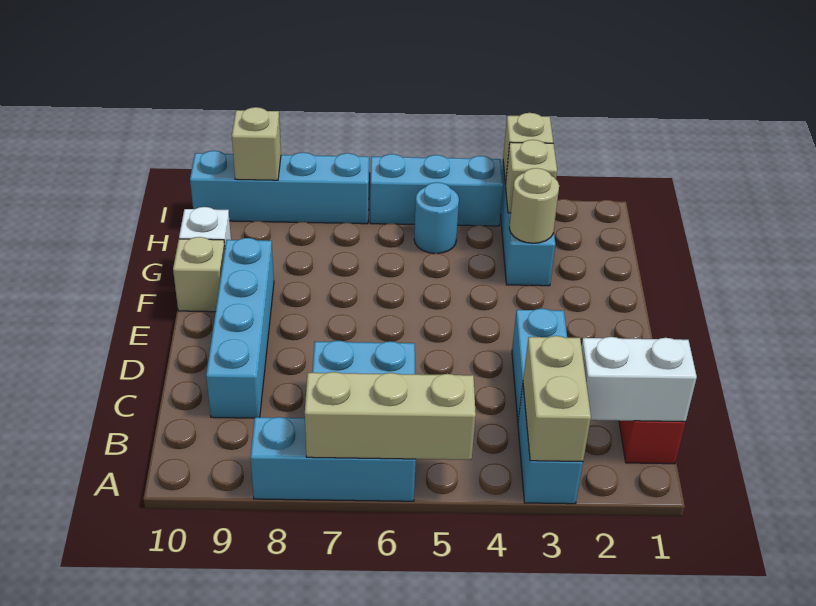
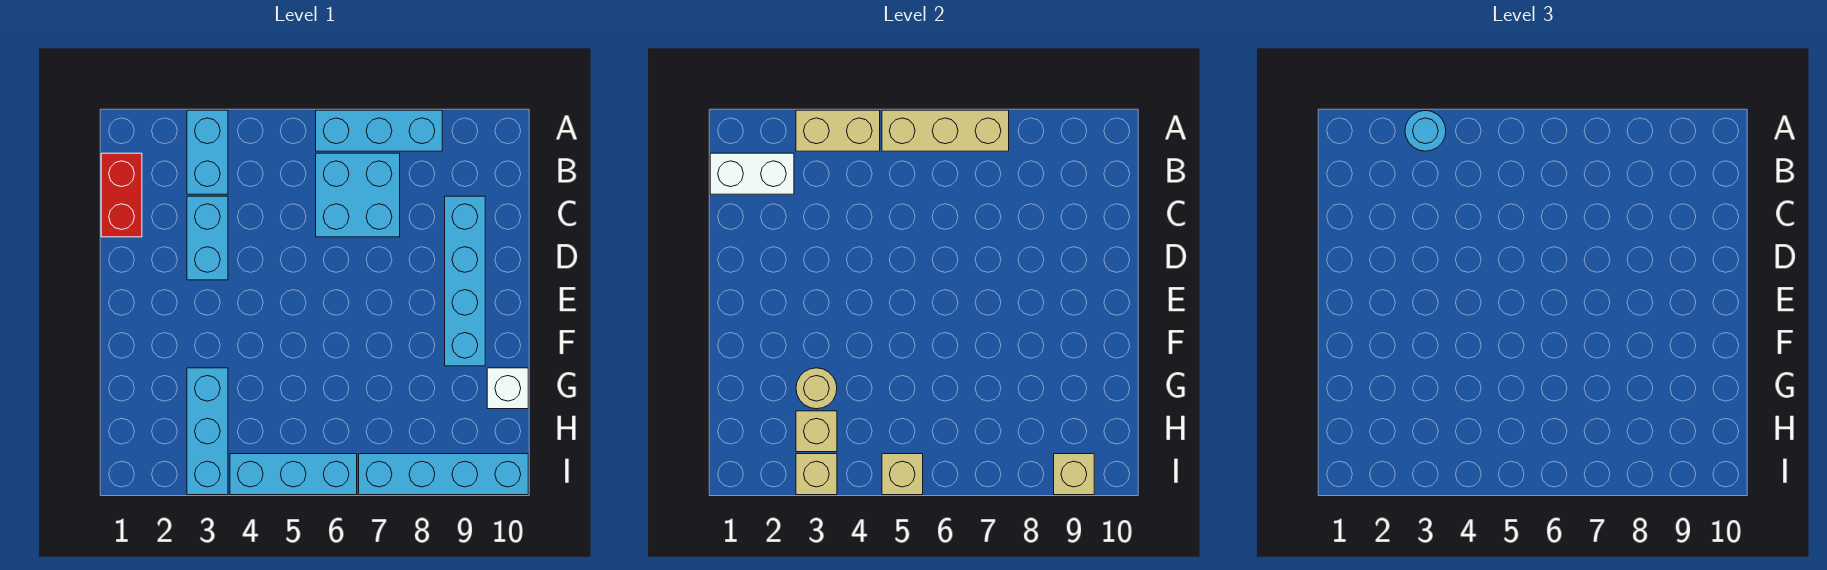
tan 1x2 brick [523,336,591,462] -> tan 1x2 brick turned to [796,110,880,151]
tan 1x1 brick [173,237,225,312] -> tan 1x1 brick moved to [882,454,923,495]
cyan 1x1 round brick [414,182,459,253] -> cyan 1x1 round brick moved to [1405,111,1446,151]

